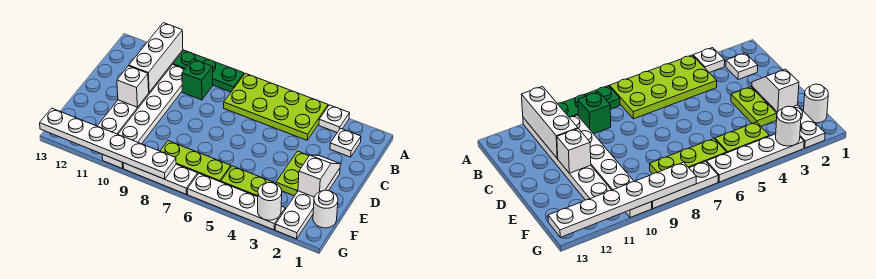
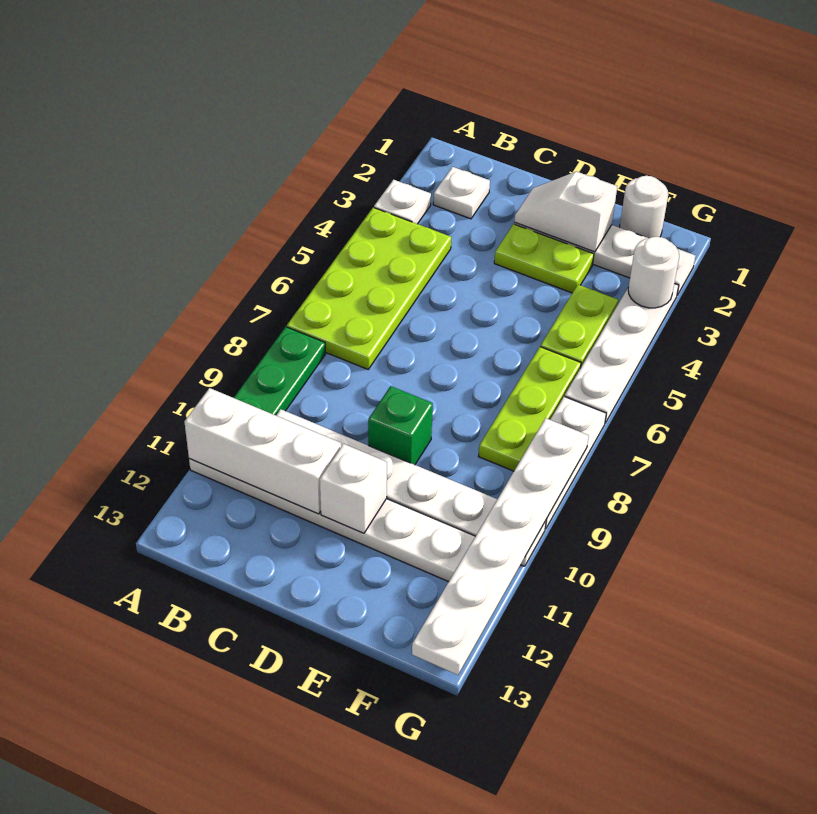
green 1x1 brick [182,59,213,100] -> green 1x1 brick moved to [368,386,433,465]

